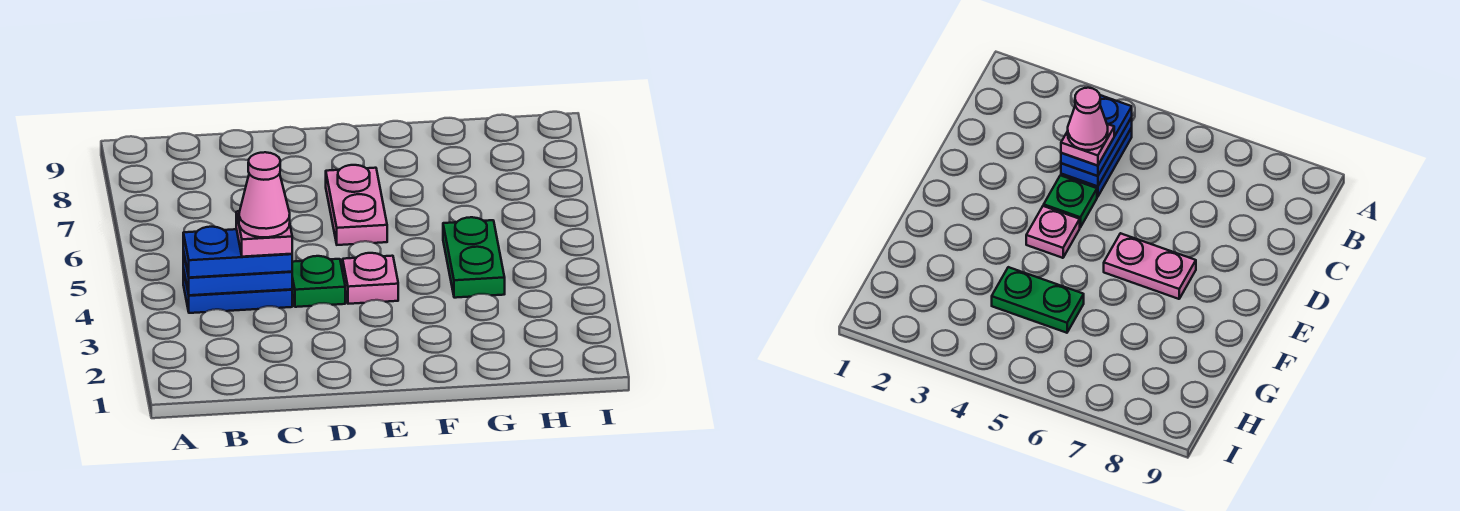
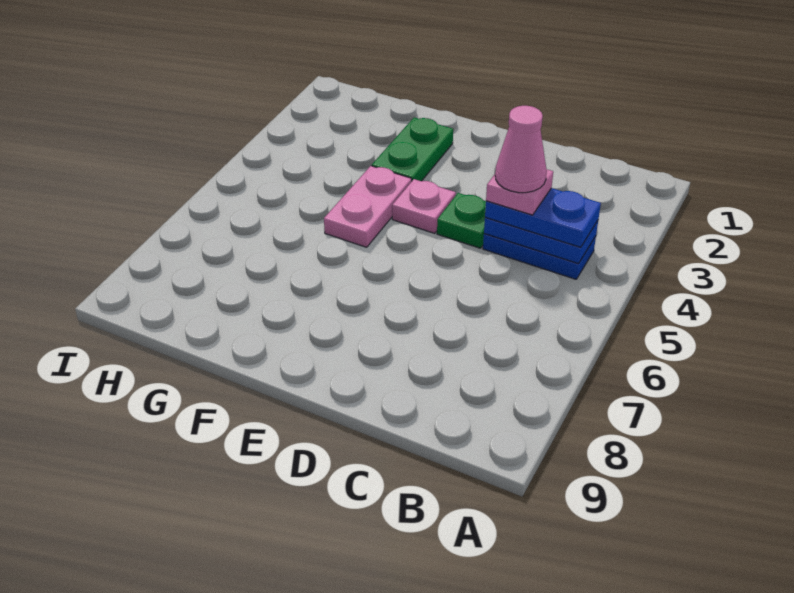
pink 1x2 plate [326,165,387,245] -> pink 1x2 plate moved to [324,166,412,247]
green 1x2 plate [443,217,505,298] -> green 1x2 plate moved to [372,117,453,181]

